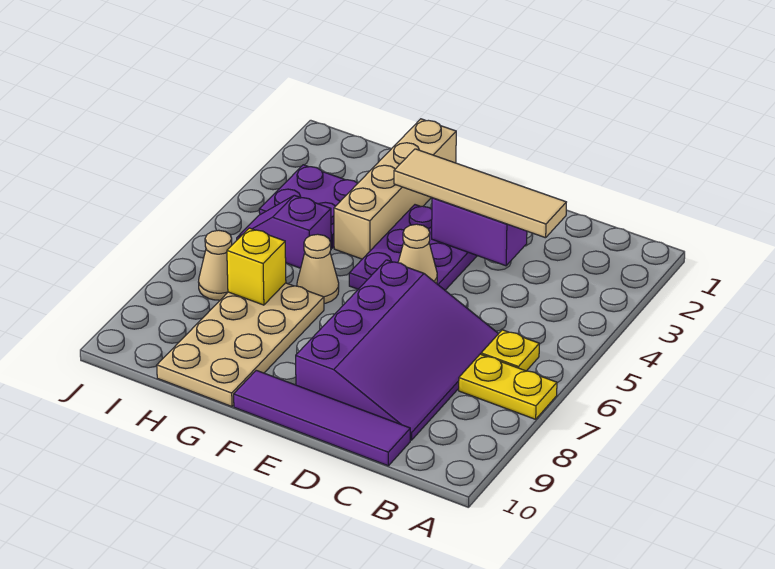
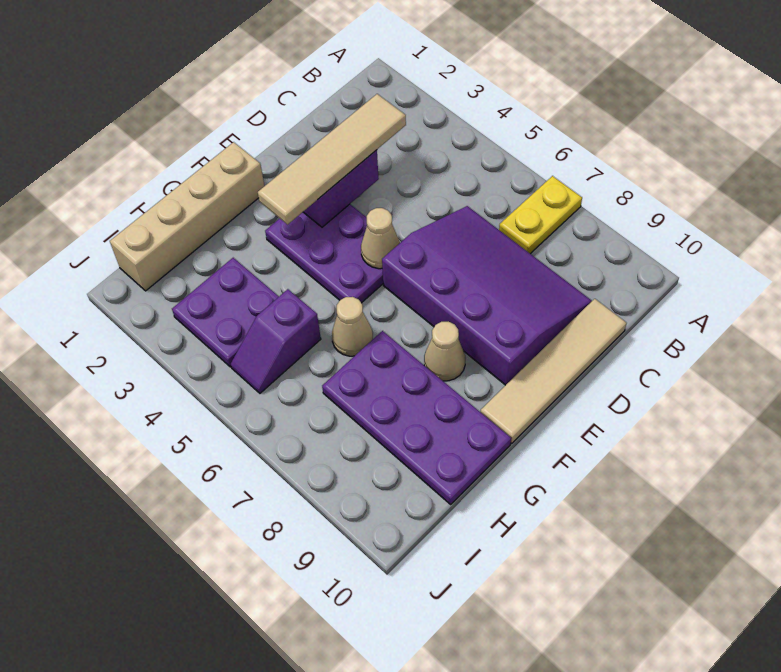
yellow 1x1 plate [481,330,539,371] -> none
purple 1x4 tile [234,370,410,466] -> tan 1x4 tile [480,299,627,444]
tan 1x4 brick [334,119,456,259] -> tan 1x4 brick turned to [110,142,264,291]
tan 2x4 plate [157,283,324,407] -> purple 2x4 plate [322,331,511,504]
yellow 1x1 brick [227,228,286,305] -> none
tan 1x1 cone [199,230,232,300] -> tan 1x1 cone moved to [424,322,465,381]

